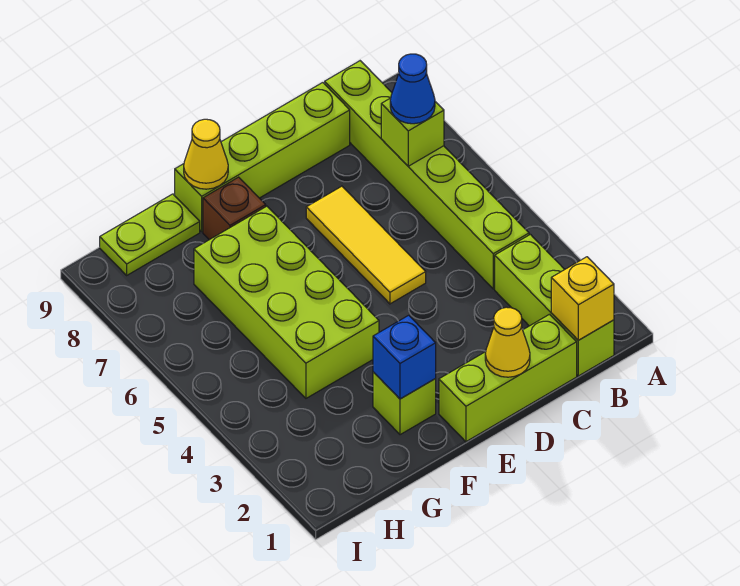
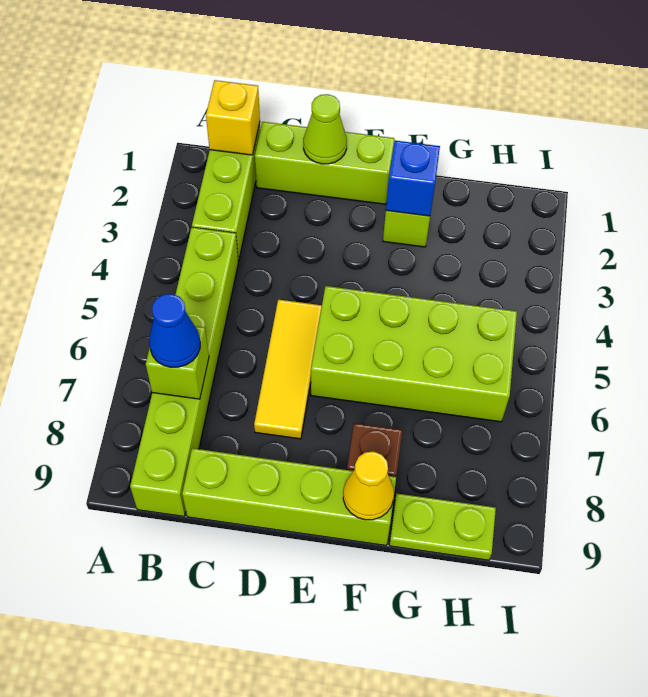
yellow 1x1 cone [485,307,530,377] -> lime 1x1 cone [303,94,347,164]
lime 2x4 brick [194,206,379,398] -> lime 2x4 brick turned to [311,286,517,422]

